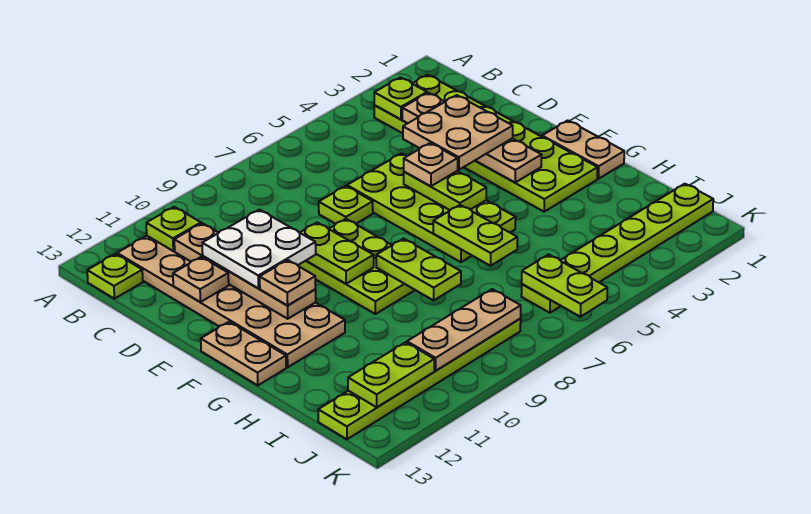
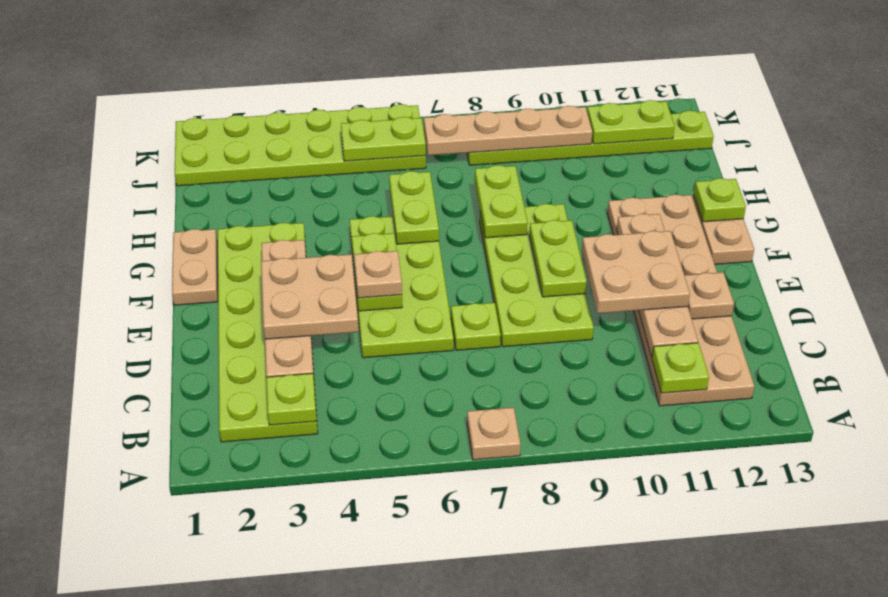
lime 1x1 plate [87,254,143,299] -> lime 1x1 plate moved to [694,178,746,222]
white 2x2 plate [202,210,316,288] -> tan 2x2 plate [582,231,690,314]
lime 2x3 plate [298,219,415,314] -> lime 2x4 plate [480,204,594,347]
tan 1x1 plate [260,260,316,305] -> tan 1x1 plate moved to [467,407,520,460]
lime 1x6 plate [521,184,713,313] -> lime 2x6 plate [175,104,426,186]
lime 1x2 plate [522,254,607,317] -> lime 1x2 plate turned to [341,117,426,161]
tan 1x3 plate [407,289,521,371] -> tan 1x4 plate [424,106,592,155]

